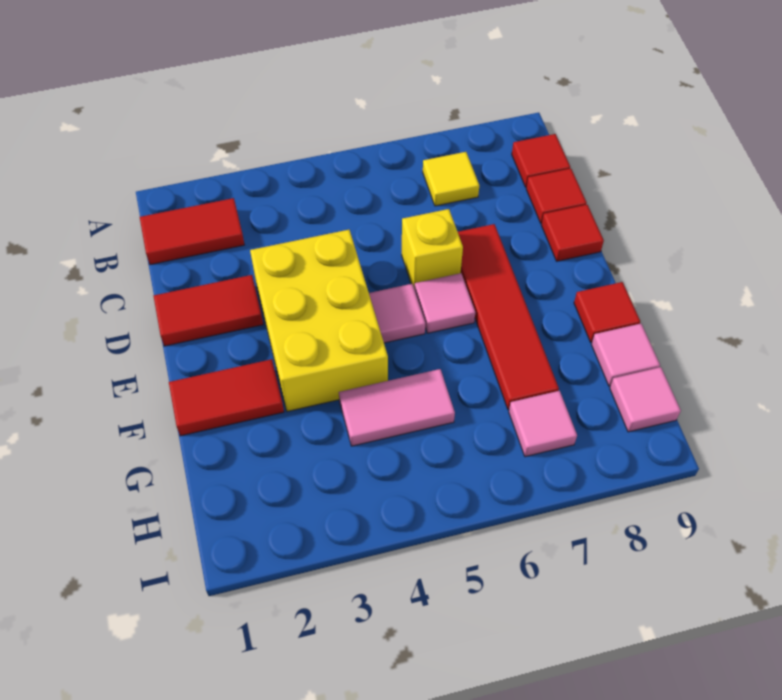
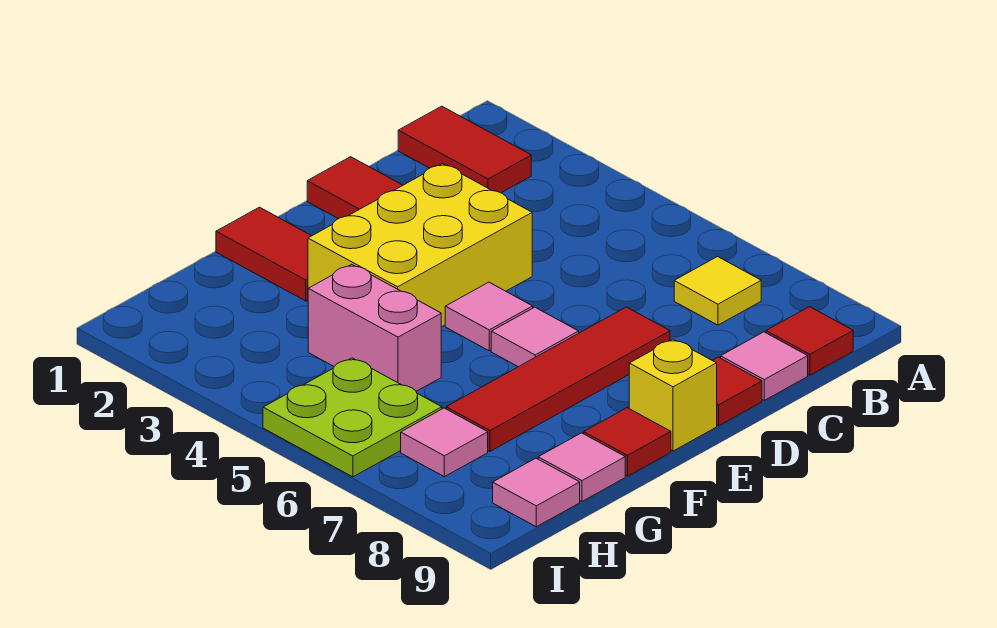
red 1x1 tile [526,169,587,223] -> pink 1x1 tile [721,332,808,400]
yellow 1x1 brick [402,209,463,289] -> yellow 1x1 brick moved to [629,339,717,451]
pink 1x2 tile [339,369,455,446] -> pink 1x2 brick [308,264,441,391]
none -> lime 2x2 plate [263,358,442,477]

